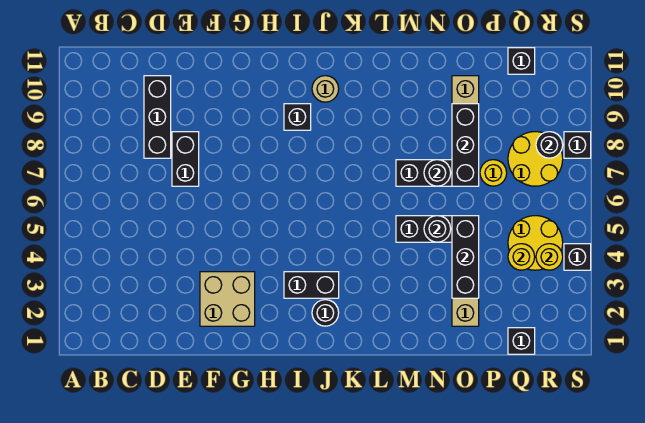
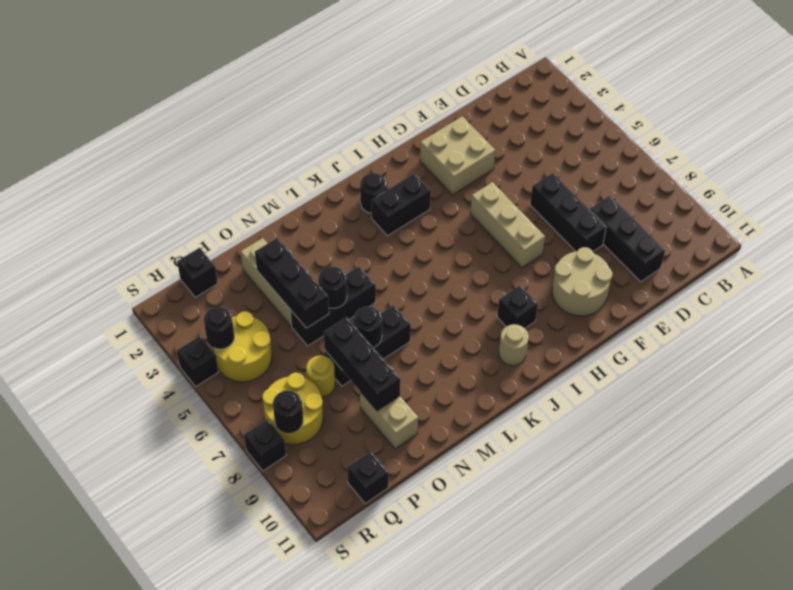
black 1x2 brick [172,132,199,186] -> black 1x3 brick [530,173,606,251]
none -> tan 2x2 round brick [552,247,612,316]
none -> tan 1x3 brick [470,182,545,268]
yellow 1x1 round brick [508,244,535,270] -> none
yellow 1x1 round brick [536,244,563,270] -> black 1x1 round brick [204,307,235,349]

